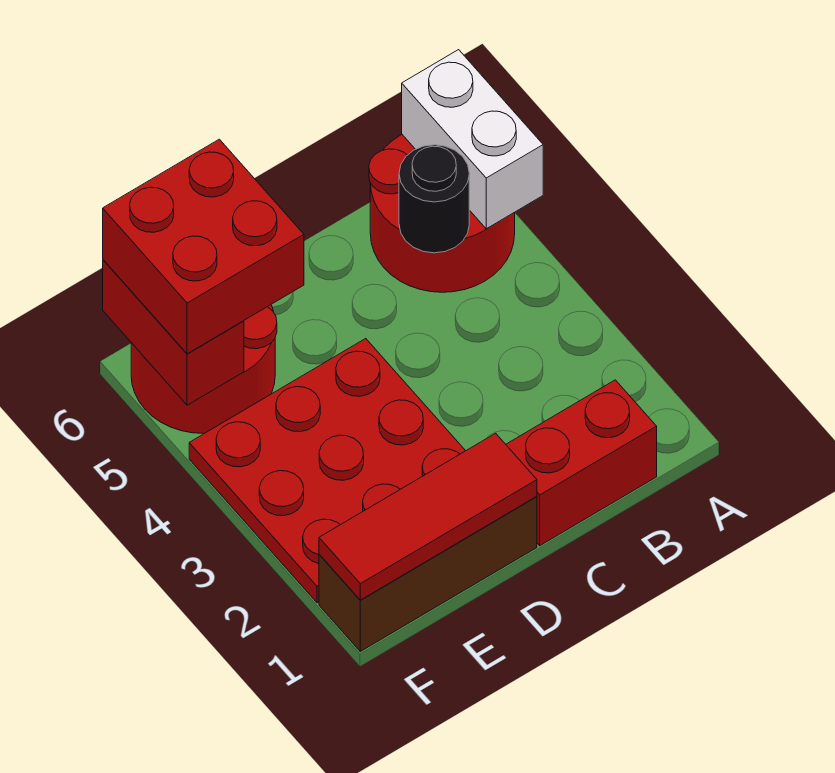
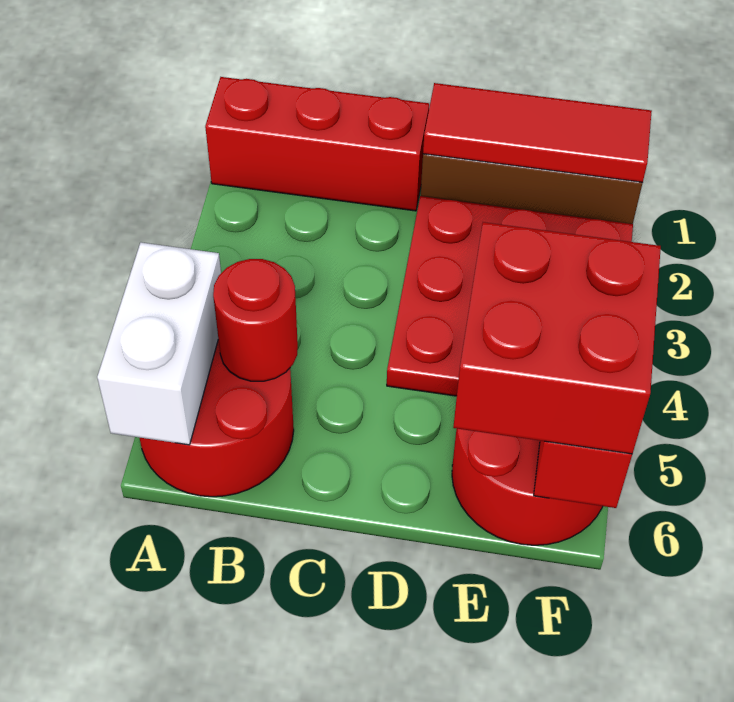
red 1x2 brick [506,380,657,546] -> red 1x3 brick [205,77,429,211]
black 1x1 round brick [399,145,469,253] -> red 1x1 round brick [213,259,298,381]

